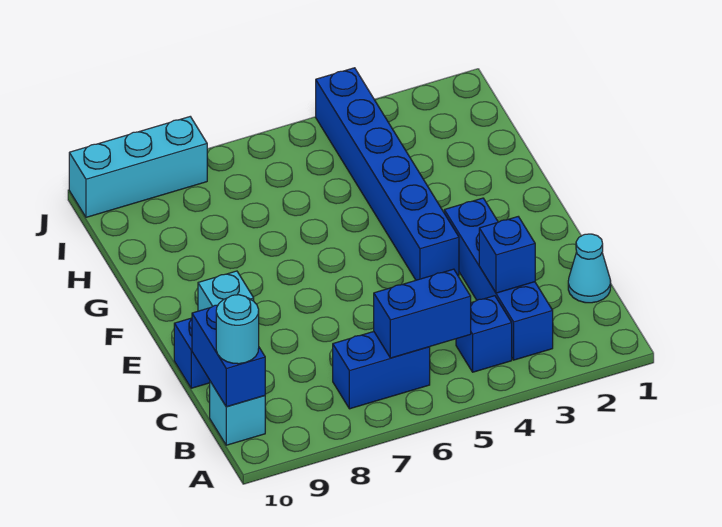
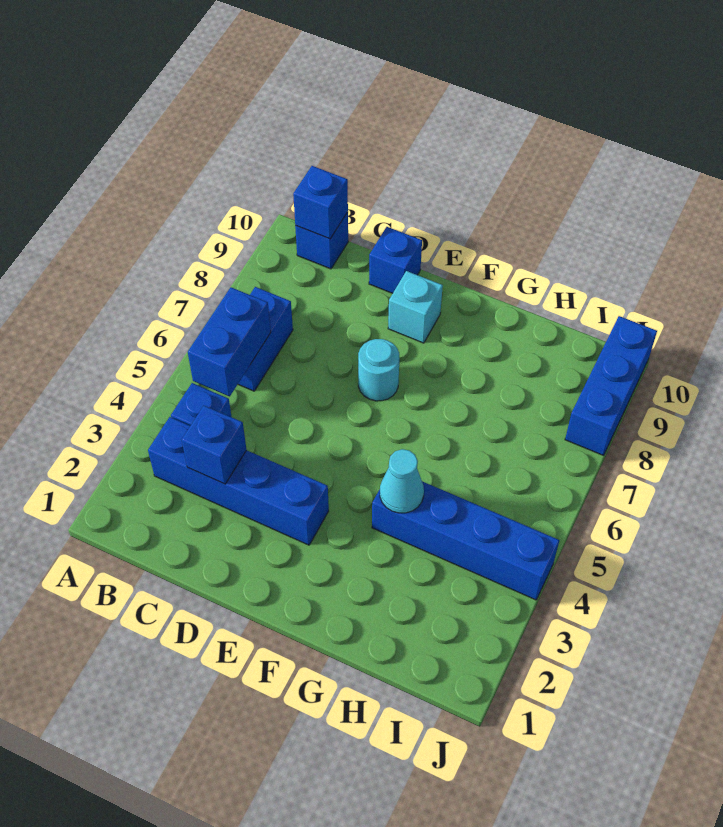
cyan 1x1 brick [210,381,265,445] -> blue 1x1 brick [295,212,348,269]
blue 1x2 brick [192,305,265,407] -> blue 1x1 brick [293,166,348,239]
cyan 1x1 round brick [216,295,259,364] -> cyan 1x1 round brick moved to [358,339,399,401]
cyan 1x1 cone [568,234,611,303] -> cyan 1x1 cone moved to [380,449,424,513]
blue 1x6 brick [316,68,459,280] -> blue 1x4 brick [372,481,559,600]
cyan 1x3 brick [69,117,207,217] -> blue 1x3 brick [565,316,657,455]

